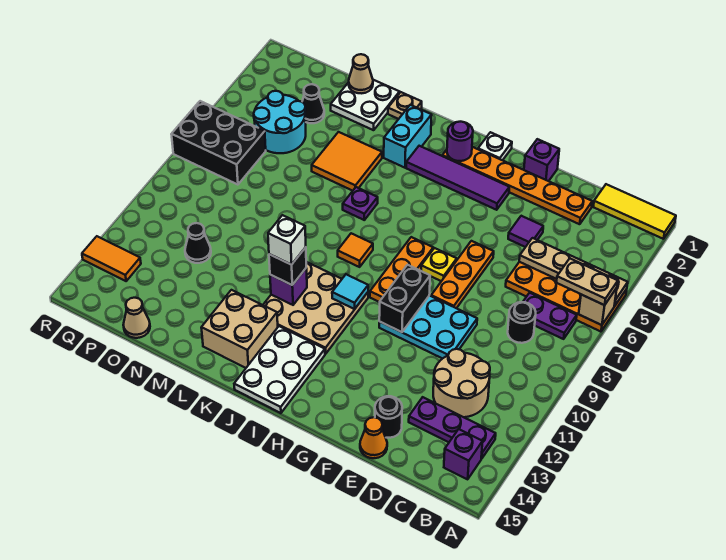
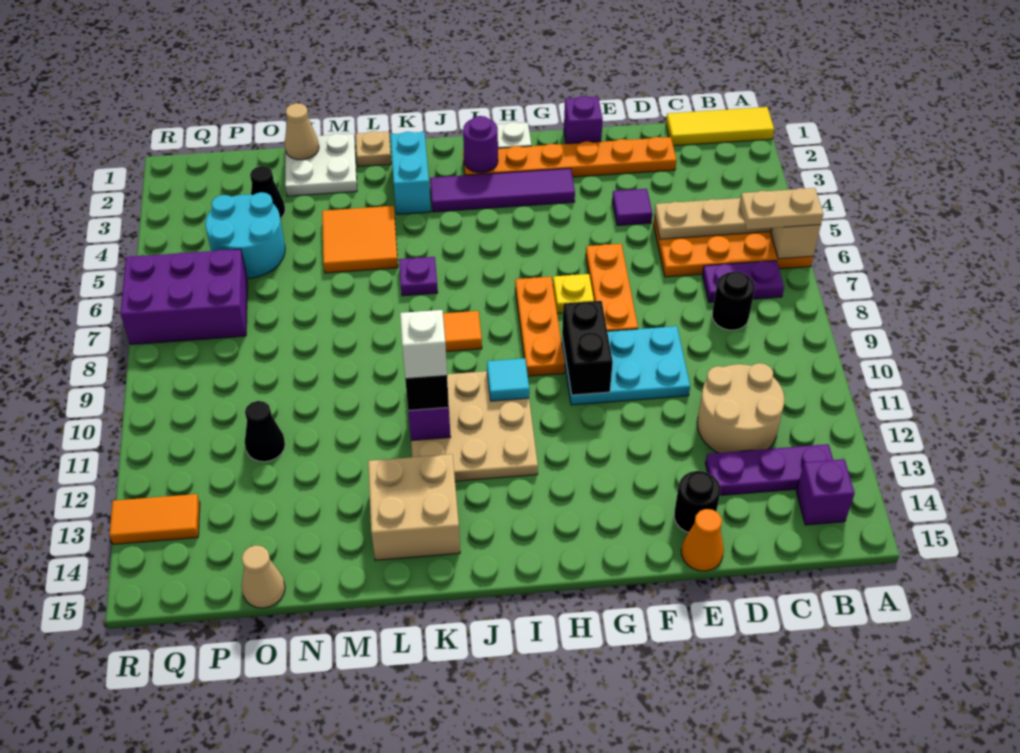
white 2x3 plate [234,326,325,413] -> none
black 2x3 brick [171,101,266,185] -> purple 2x3 brick [121,249,247,344]

